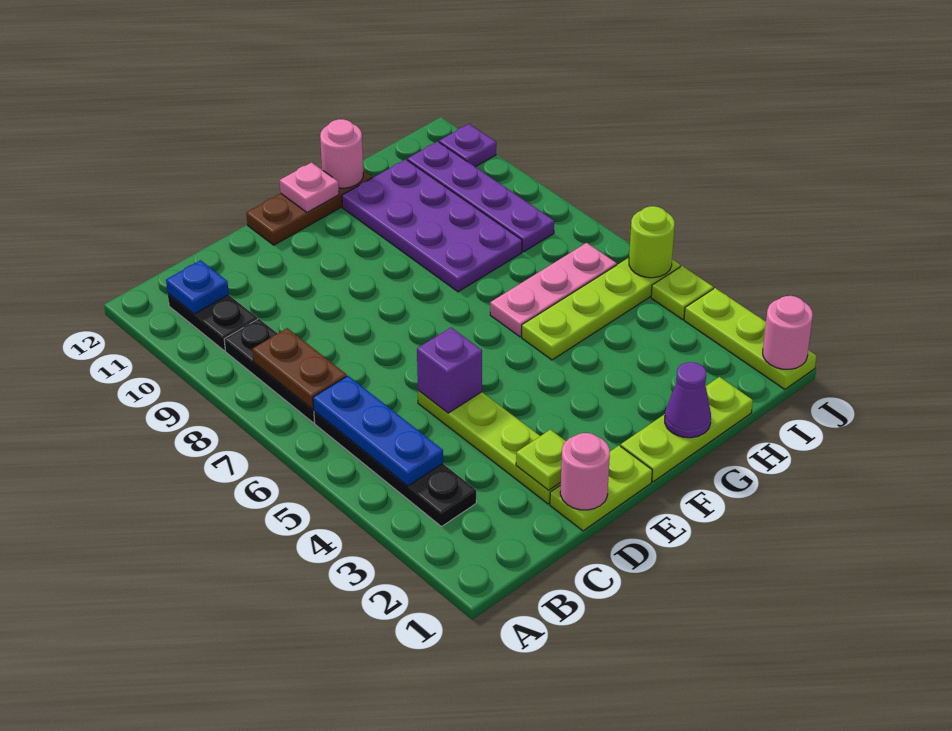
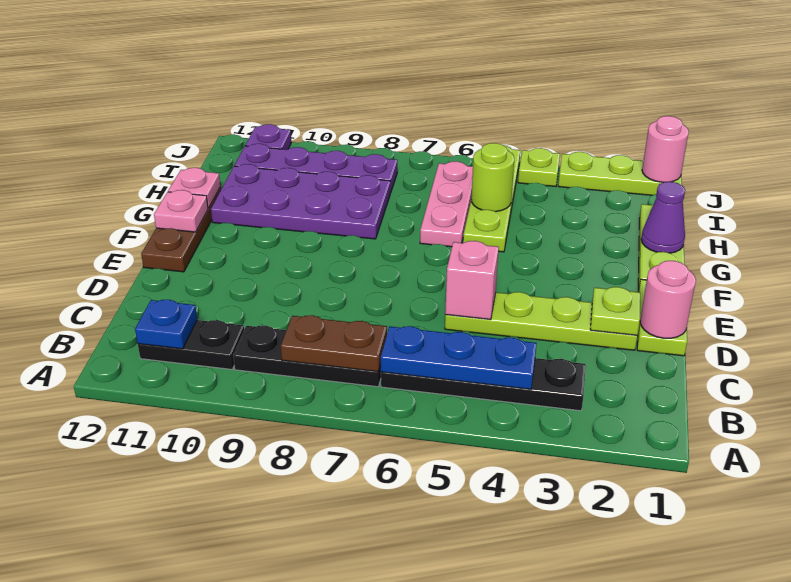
purple 1x1 brick [417,328,482,413] -> pink 1x1 brick [445,241,499,319]
pink 1x1 round brick [320,119,363,188] -> pink 1x1 plate [168,168,220,208]
lime 1x1 round brick [629,206,675,278] -> lime 1x1 round brick moved to [471,143,514,212]

